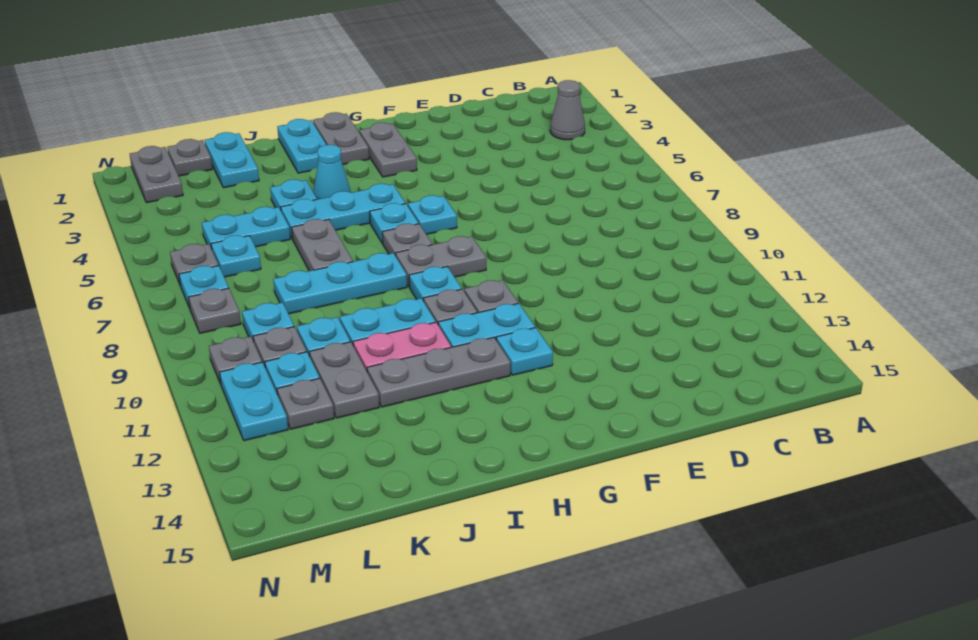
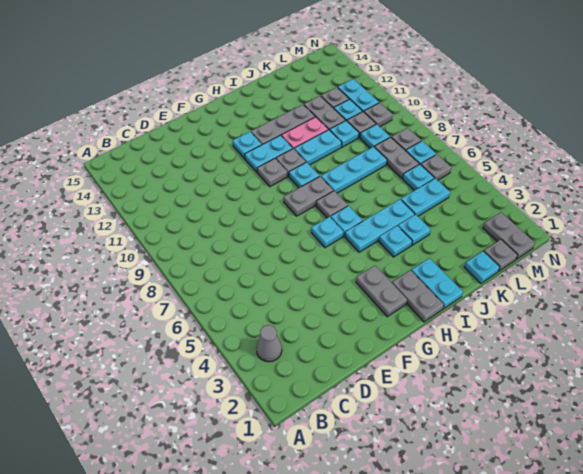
cyan 1x1 cone [313,145,351,199] -> cyan 1x1 plate [379,226,412,257]
grey 1x2 plate [292,219,353,271] -> grey 1x2 plate moved to [374,137,419,178]
cyan 1x2 plate [205,132,259,188] -> cyan 1x1 plate [464,251,500,284]

